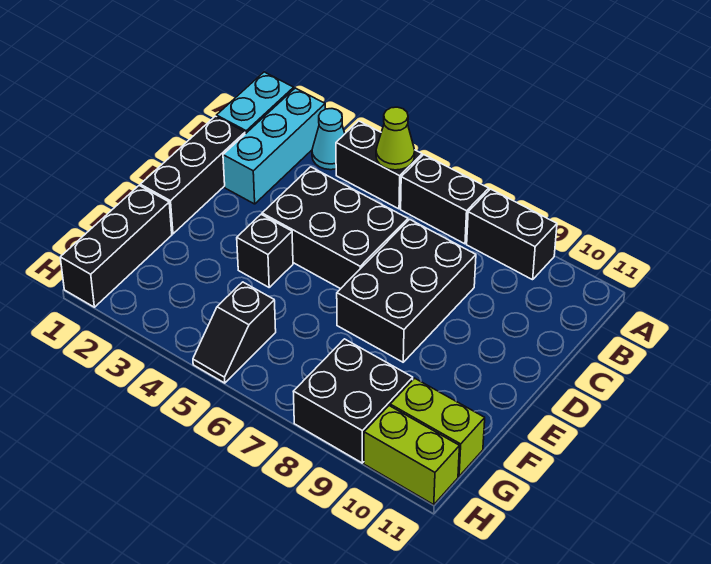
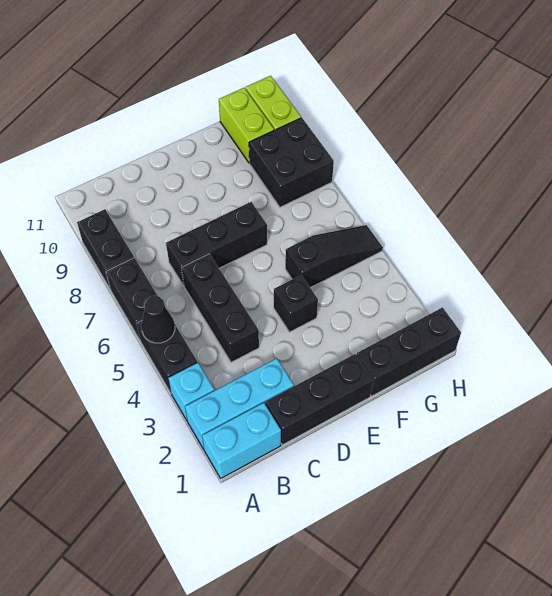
cyan 1x1 cone [312,109,345,170] -> cyan 1x1 brick [169,363,214,420]
lime 1x1 cone [376,107,415,170] -> black 1x1 cone [141,296,175,343]
black 2x3 brick [262,167,408,289] -> black 1x3 brick [182,254,259,362]
black 2x3 brick [337,219,476,362] -> black 1x3 brick [166,202,267,286]
black 1x2 slope [193,282,276,383] -> black 1x3 slope [285,225,383,288]

